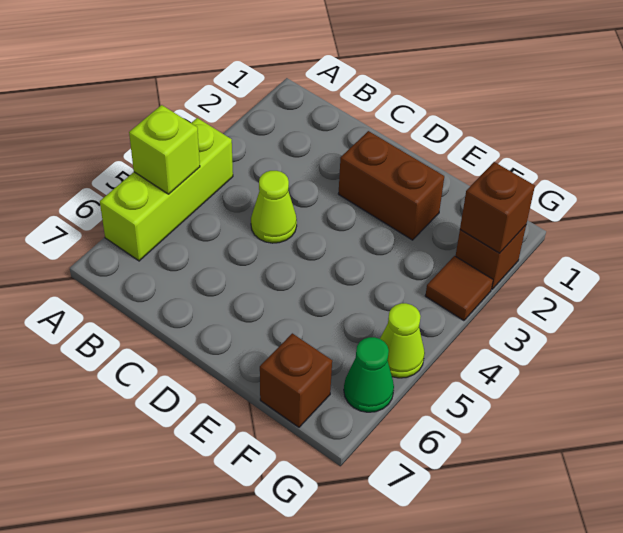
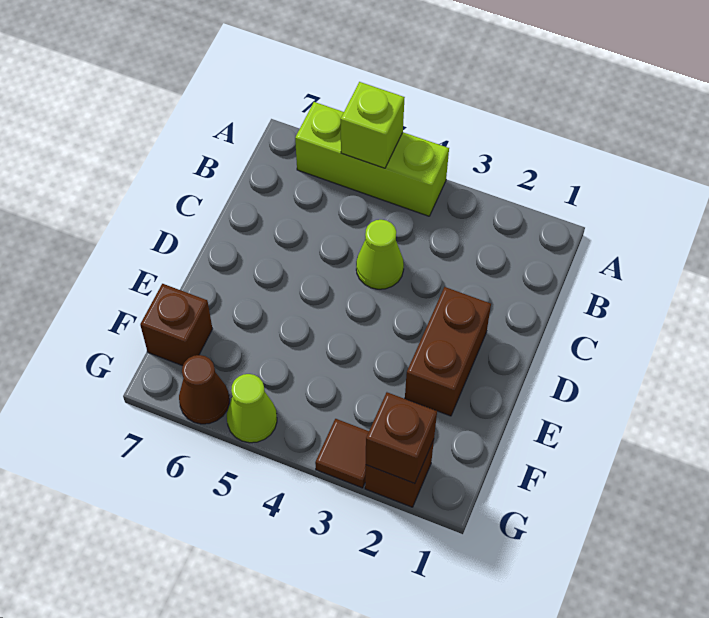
green 1x1 cone [344,337,394,412] -> brown 1x1 cone [179,355,229,424]

